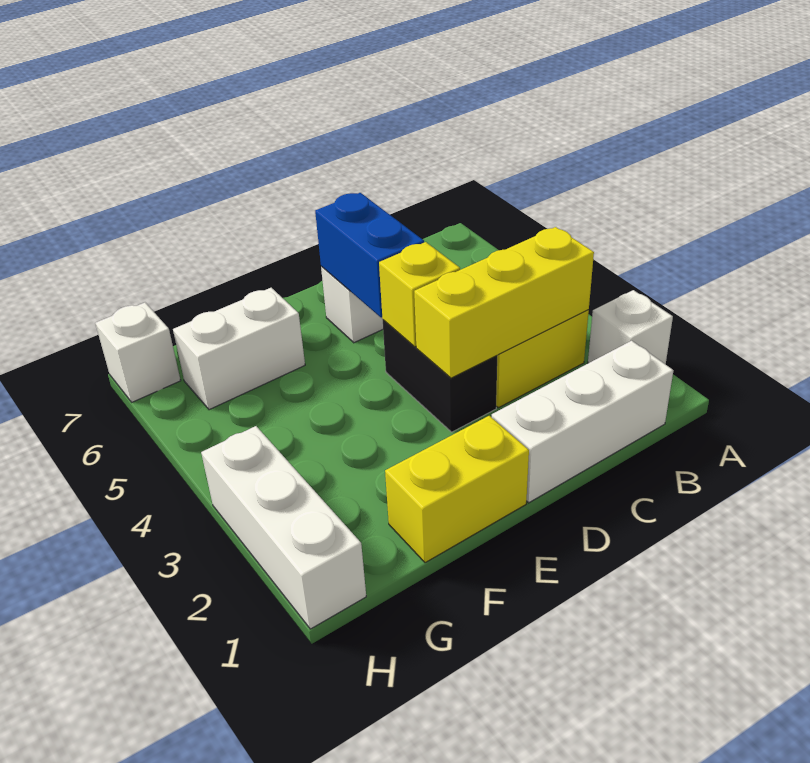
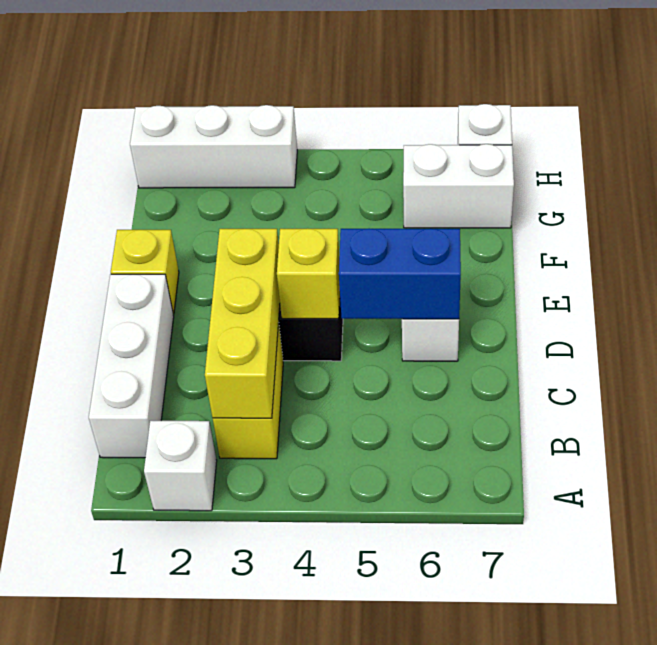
yellow 1x2 brick [385,416,529,563] -> yellow 1x1 brick [111,230,179,314]
white 1x2 brick [173,288,305,410] -> white 1x2 brick turned to [403,144,514,228]

